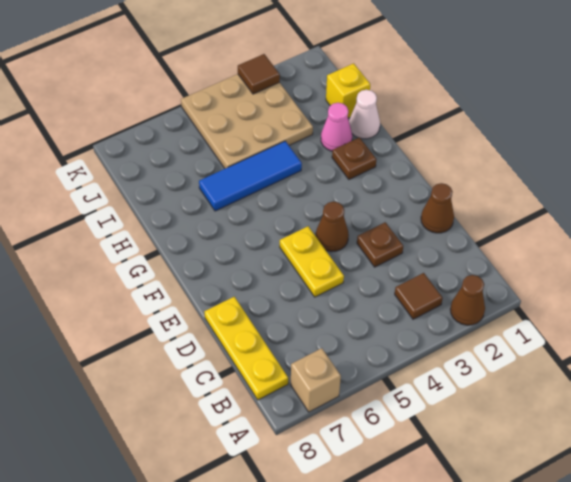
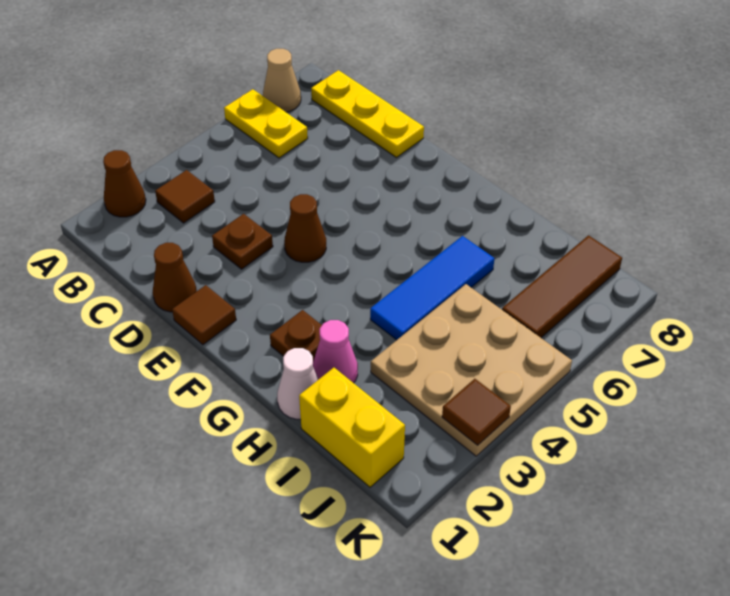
tan 1x1 brick [291,348,341,412] -> tan 1x1 cone [263,49,301,112]
yellow 1x2 plate [280,226,344,297] -> yellow 1x2 plate moved to [224,89,308,158]
none -> brown 1x1 tile [172,285,236,345]
yellow 1x1 brick [326,63,370,118] -> yellow 1x2 brick [299,368,405,487]
none -> brown 1x3 tile [502,235,622,338]

